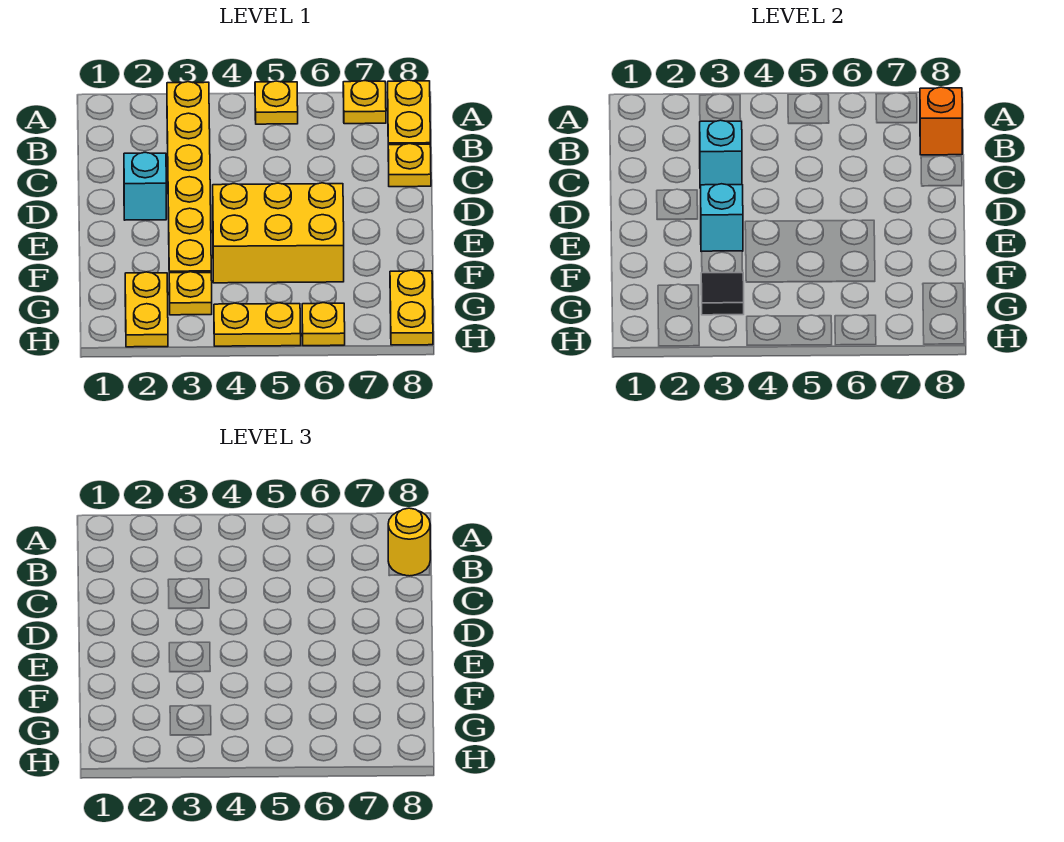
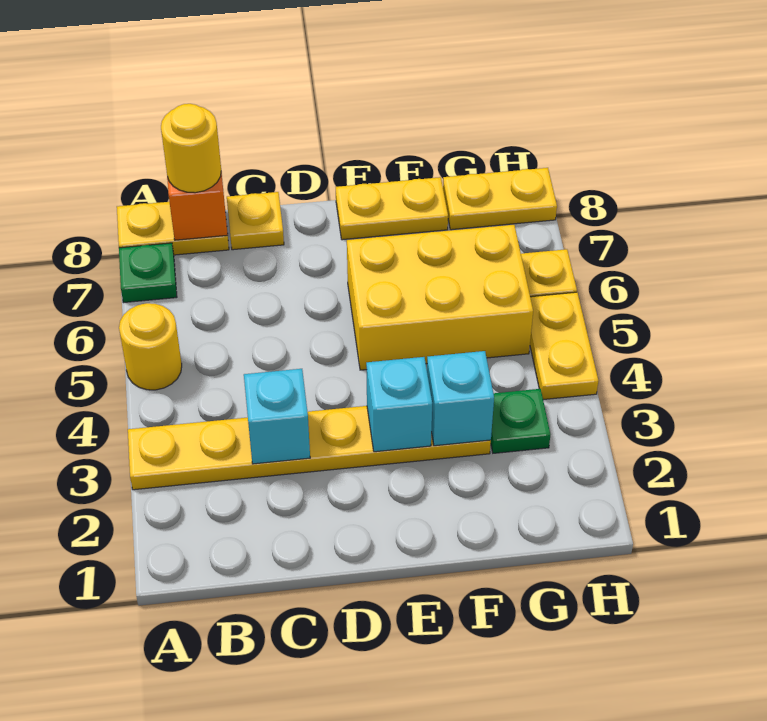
yellow 1x1 plate [255,81,298,124] -> yellow 1x1 round brick [119,303,182,390]
yellow 1x1 plate [343,81,386,124] -> green 1x1 plate [119,243,177,303]
cyan 1x1 brick [124,152,166,220] -> cyan 1x1 brick moved to [427,351,494,446]
yellow 2x3 brick [213,183,344,283] -> yellow 2x3 brick turned to [347,225,533,370]
yellow 1x2 plate [125,272,168,347] -> yellow 1x2 plate moved to [336,177,448,240]
yellow 1x1 plate [169,272,212,315] -> green 1x1 plate [491,389,550,453]
black 1x1 tile [701,273,744,315] -> none

